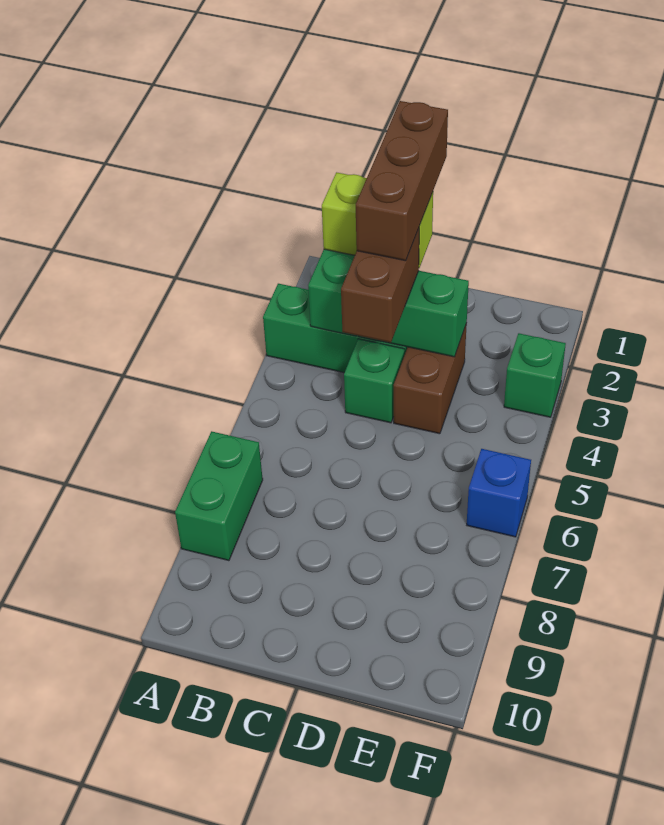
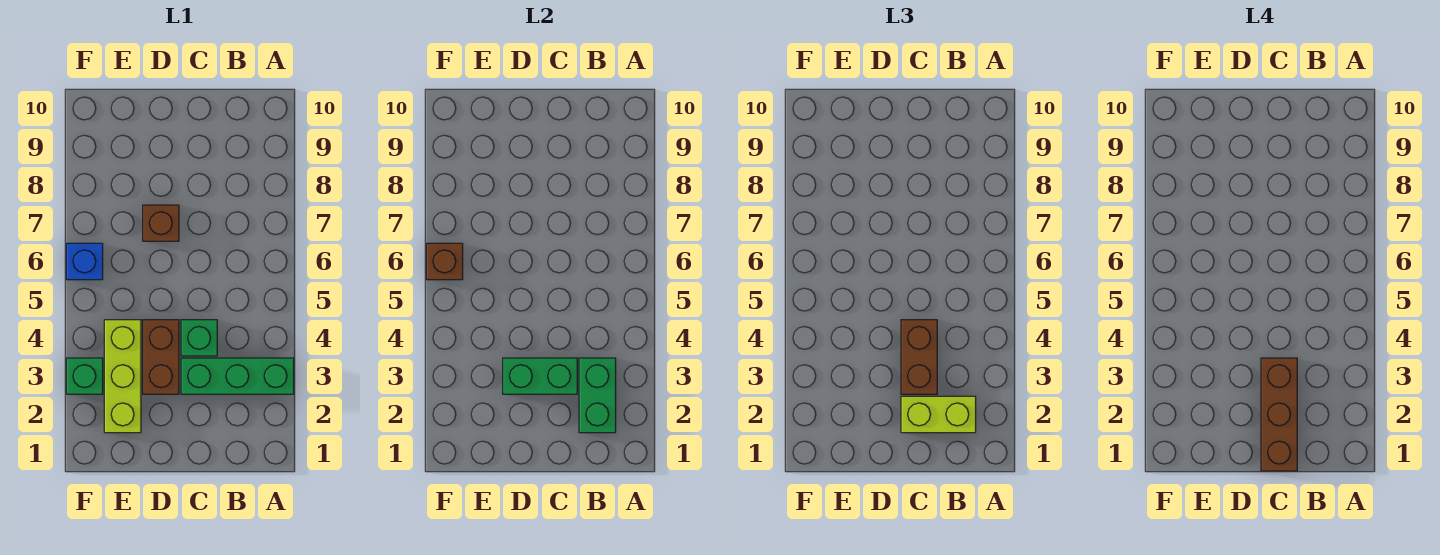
green 1x2 brick [175,431,263,561] -> none
none -> brown 1x1 brick [143,205,179,241]
none -> lime 1x3 brick [104,320,141,433]
none -> brown 1x1 brick [426,243,463,280]

